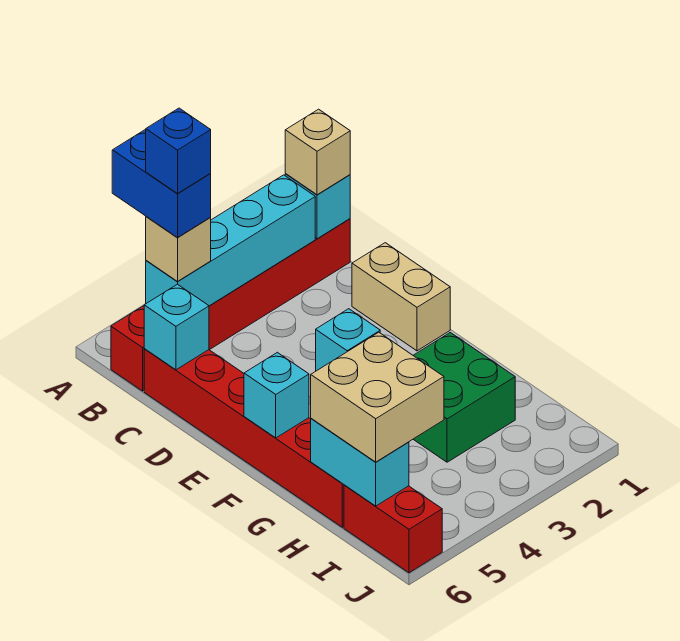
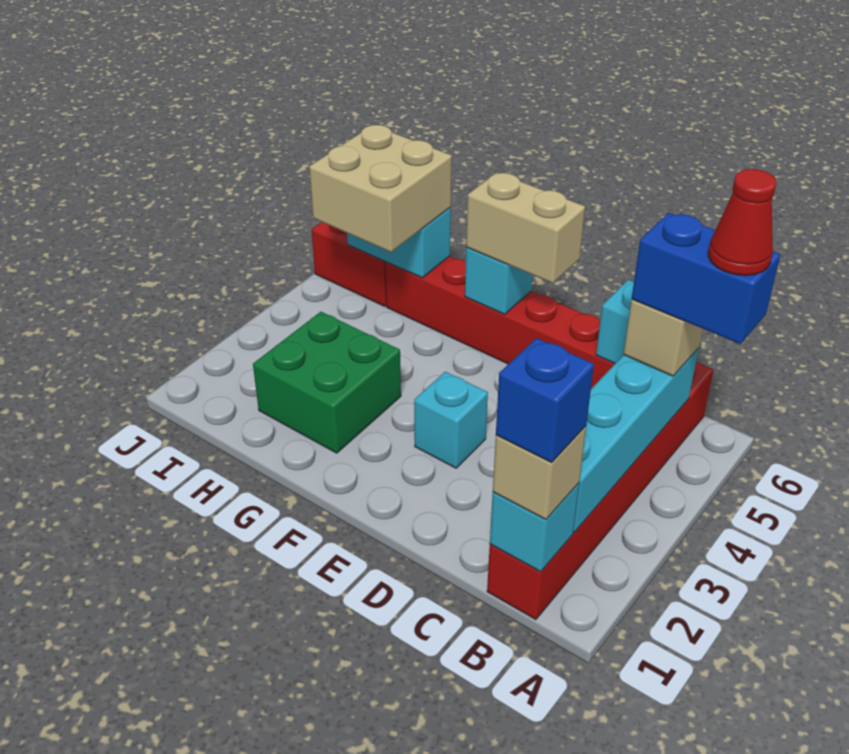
none -> red 1x1 cone [708,169,776,276]
blue 1x1 brick [146,108,211,194] -> blue 1x1 brick moved to [496,338,594,463]
tan 1x2 brick [352,243,450,351] -> tan 1x2 brick moved to [466,172,585,283]

